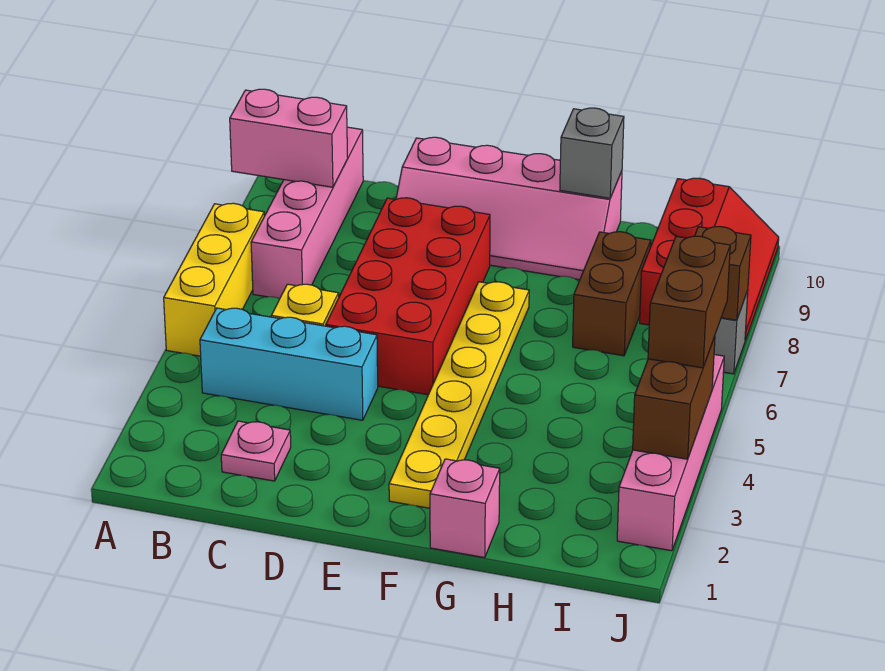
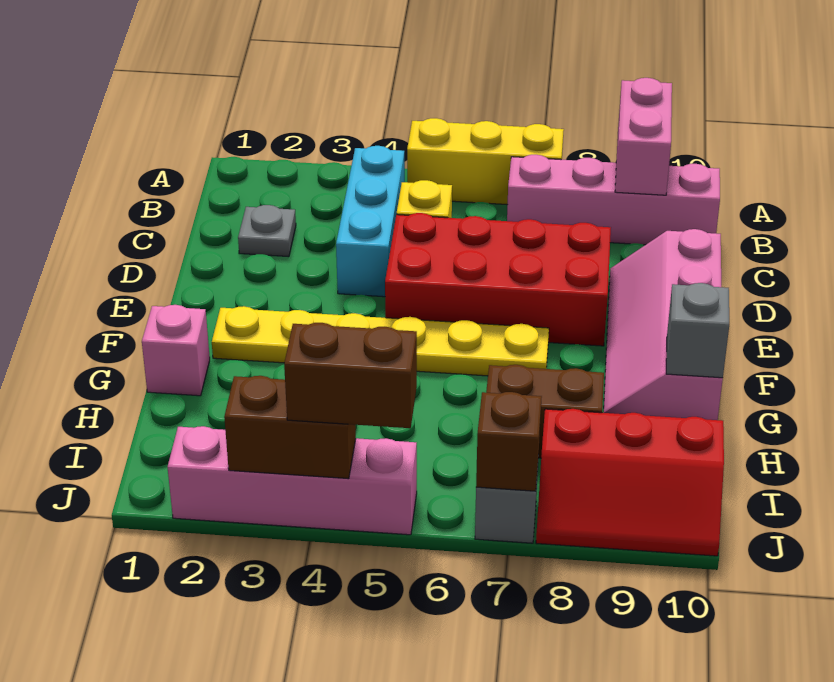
pink 1x1 plate [221,421,291,481] -> grey 1x1 plate [238,205,296,257]

